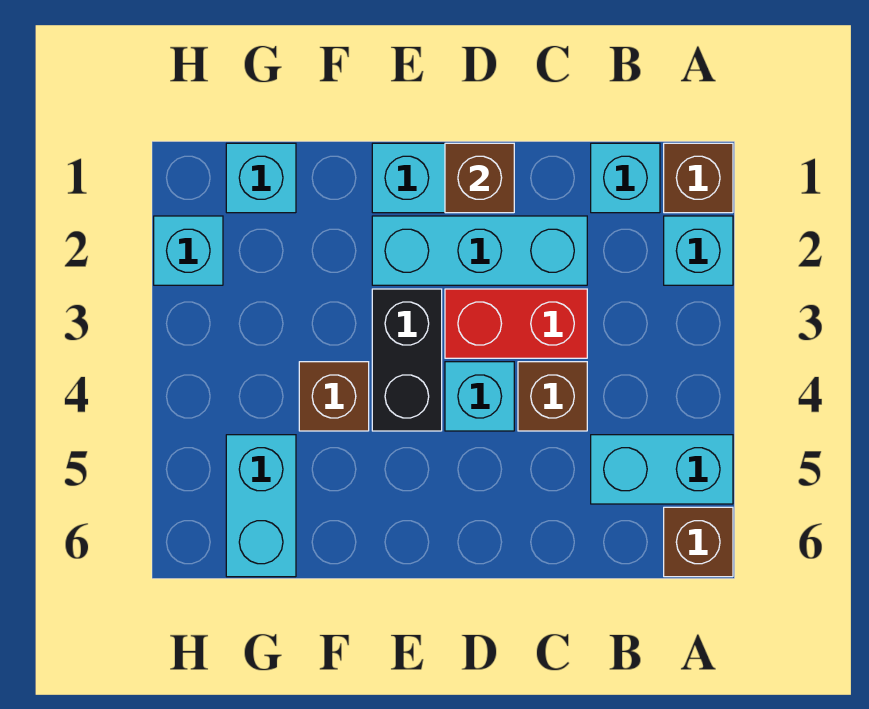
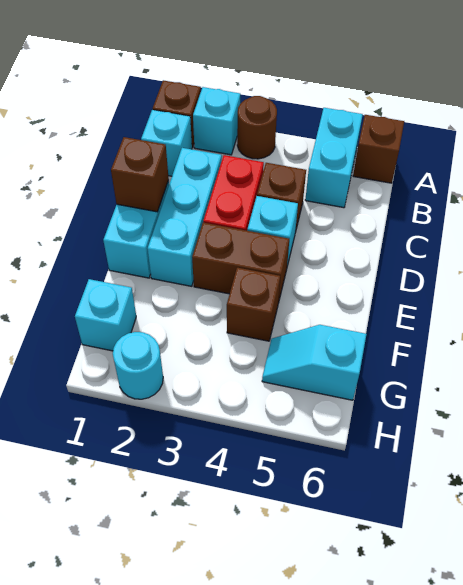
none -> brown 1x1 round brick [237,96,277,159]
black 1x2 brick [372,289,442,431] -> brown 1x2 brick [192,223,289,303]
cyan 1x2 brick [226,435,296,577] -> cyan 1x2 slope [262,325,367,400]
cyan 1x1 brick [154,216,223,285] -> cyan 1x1 round brick [113,332,163,399]

